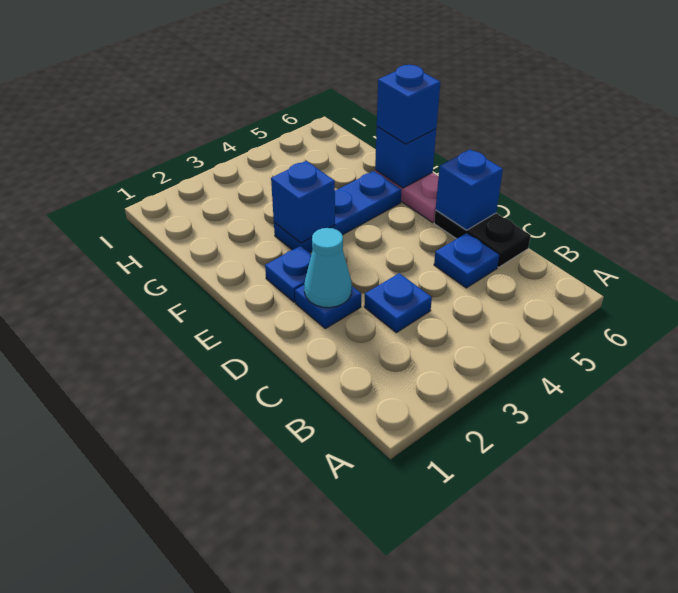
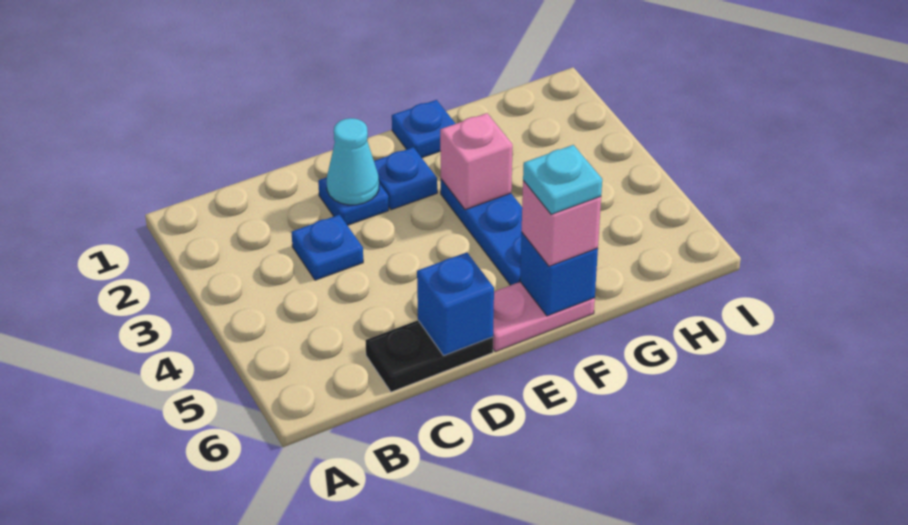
blue 1x1 plate [434,233,499,288] -> blue 1x1 plate moved to [392,100,456,158]
blue 1x1 brick [271,161,335,243] -> pink 1x1 brick [440,113,513,210]
blue 1x1 brick [377,65,440,144] -> pink 1x1 brick [522,180,601,266]
none -> cyan 1x1 plate [523,145,602,214]

